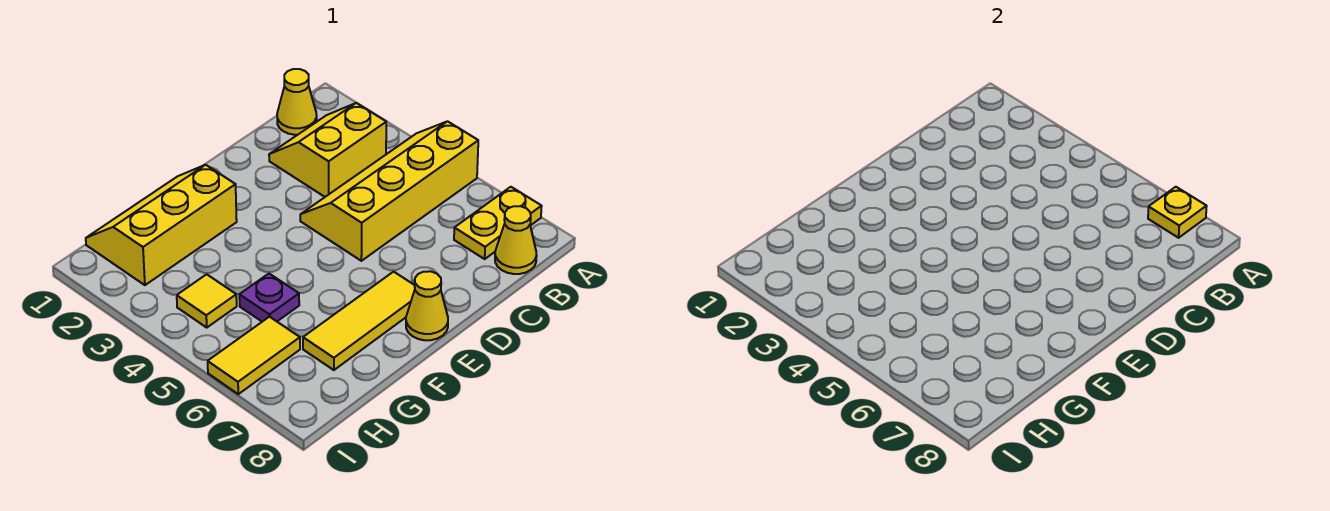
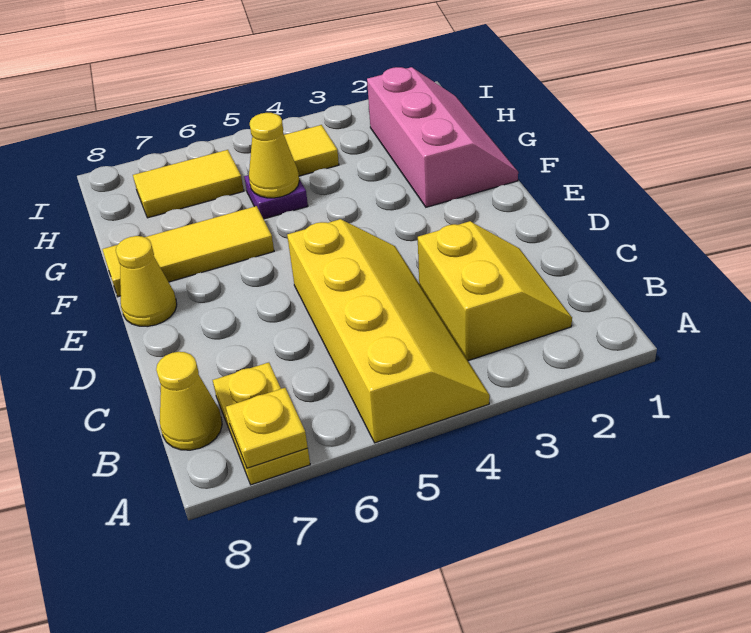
yellow 1x1 cone [277,69,317,135] -> yellow 1x1 cone moved to [249,113,299,198]
yellow 1x3 tile [303,272,415,370] -> yellow 1x3 tile turned to [102,206,274,297]
yellow 2x3 slope [86,165,237,285] -> pink 2x3 slope [367,67,518,207]
yellow 1x2 tile [208,317,300,394] -> yellow 1x2 tile turned to [133,150,244,218]

